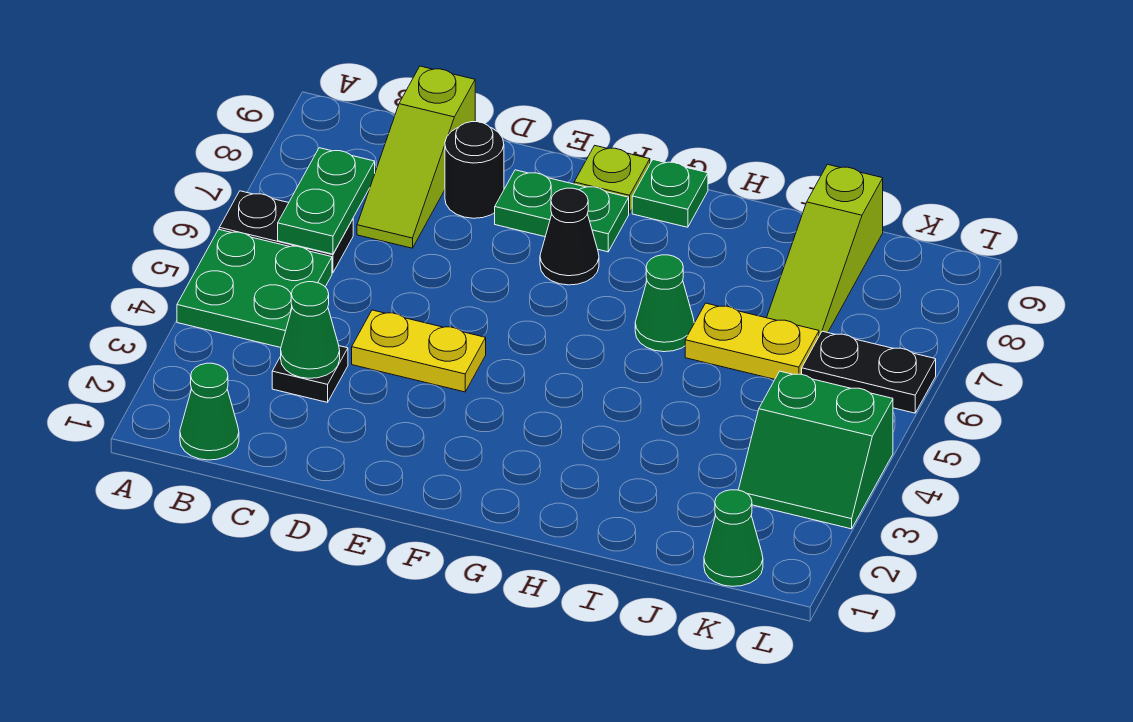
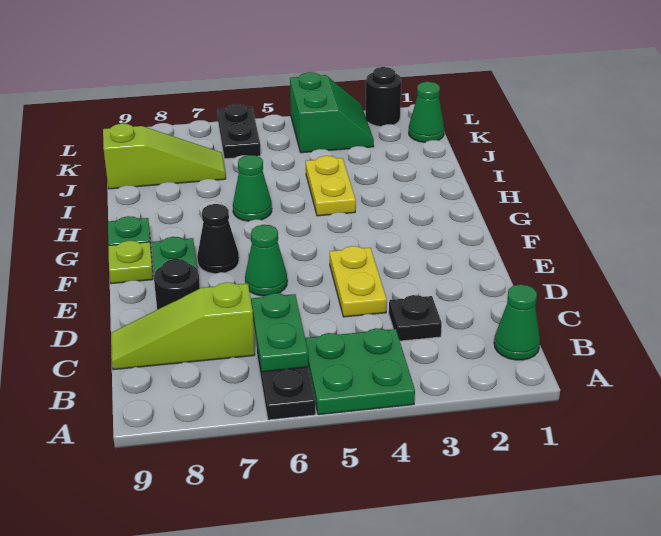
green 1x2 plate [278,148,375,254] -> green 1x2 plate turned to [251,293,308,372]
green 1x1 cone [281,282,340,378] -> green 1x1 cone moved to [245,225,287,296]
lime 1x3 slope [357,66,475,248] -> lime 1x3 slope turned to [111,282,255,370]
yellow 1x2 plate [685,303,819,379] -> yellow 1x2 plate moved to [306,156,356,216]
none -> black 1x1 round brick [366,67,401,127]

